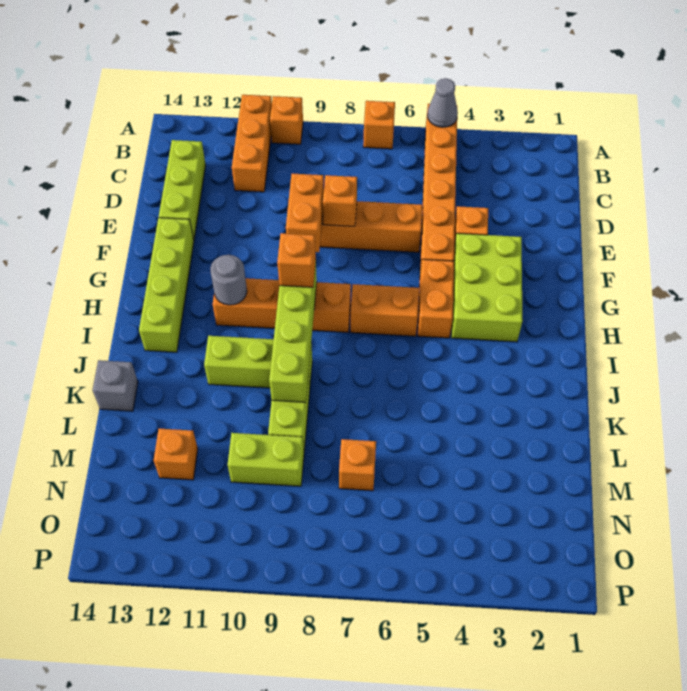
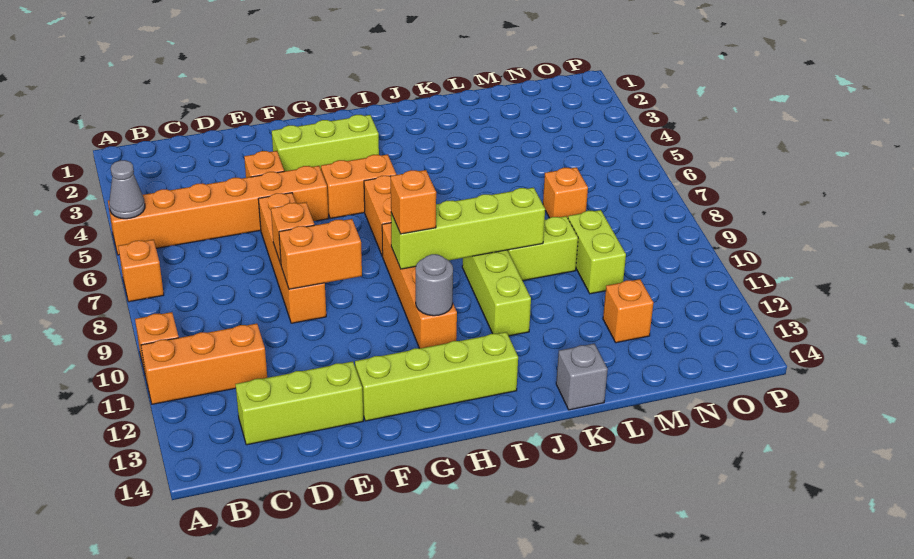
lime 2x3 brick [451,233,523,342] -> lime 1x3 brick [272,115,379,171]

